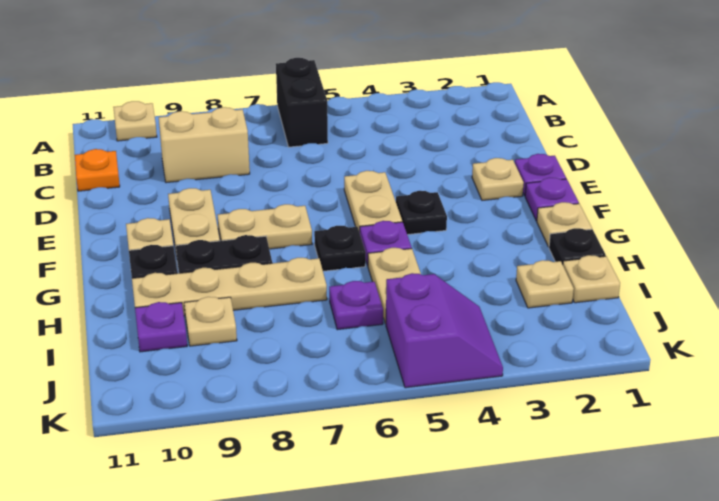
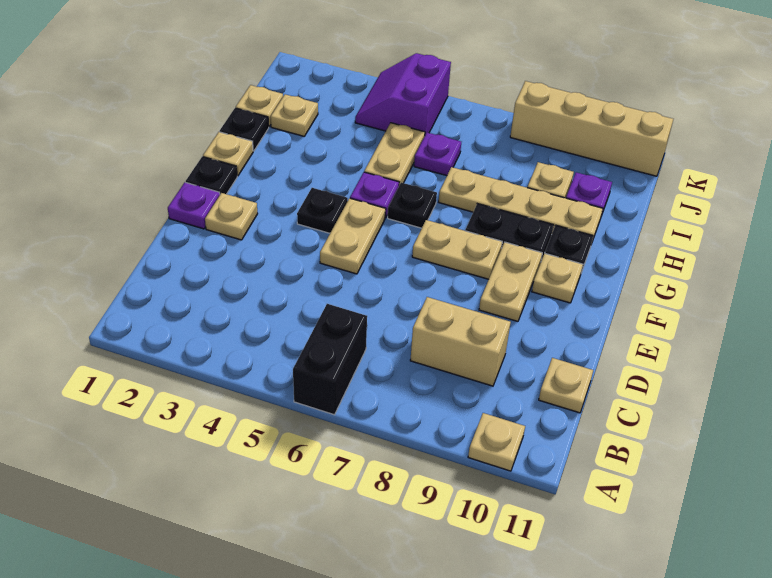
orange 1x1 plate [75,149,120,191] -> tan 1x1 plate [539,358,593,413]
purple 1x1 plate [525,178,579,221] -> black 1x1 plate [186,157,237,194]
none -> tan 1x4 brick [510,81,673,176]

